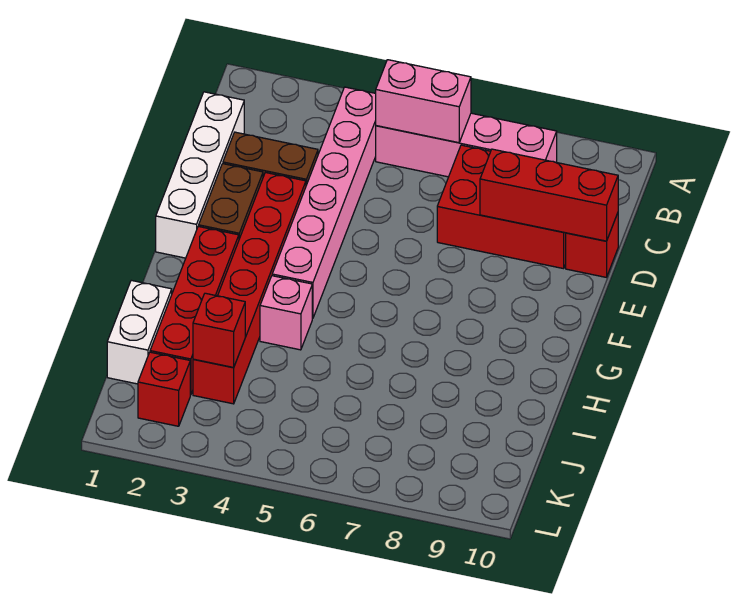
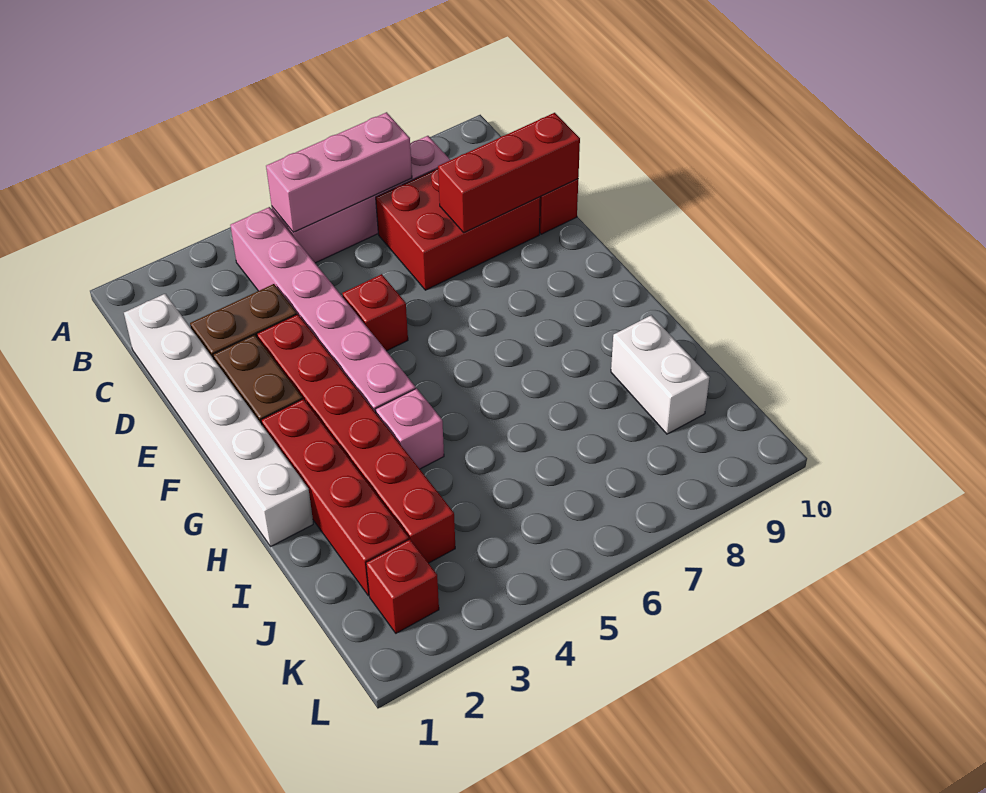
pink 1x2 brick [376,60,471,143] -> pink 1x3 brick [266,112,412,232]
white 1x4 brick [156,92,244,258] -> white 1x6 brick [124,294,313,546]
white 1x2 brick [107,280,172,384] -> white 1x2 brick moved to [611,315,710,434]
red 1x1 brick [193,293,245,368] -> red 1x1 brick moved to [342,274,408,351]

